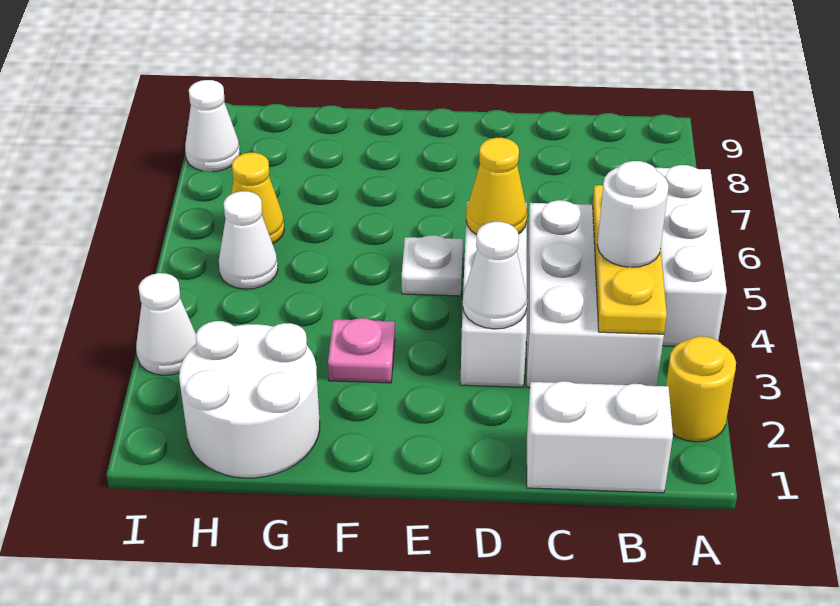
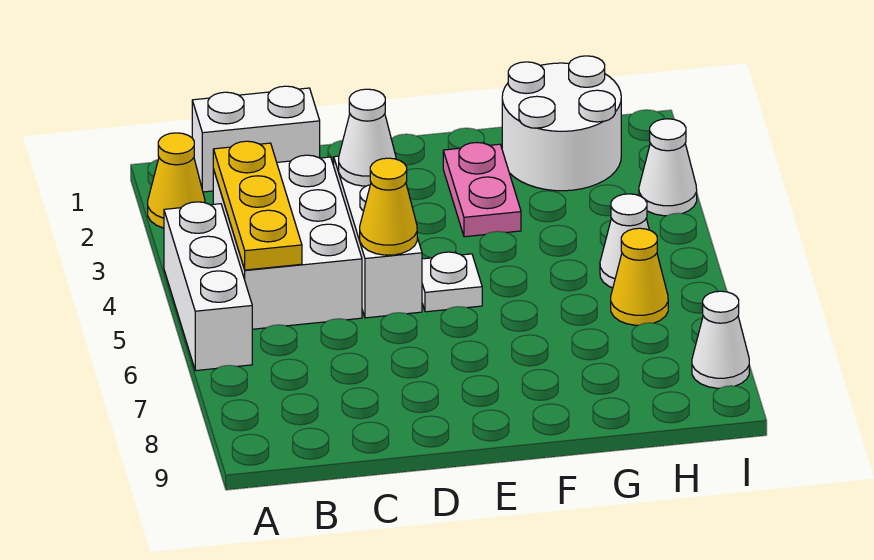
yellow 1x1 round brick [666,336,736,442] -> yellow 1x1 cone [148,133,205,228]
white 1x1 round brick [597,161,669,267] -> none
pink 1x1 plate [328,318,395,383] -> pink 1x2 plate [443,143,521,237]

